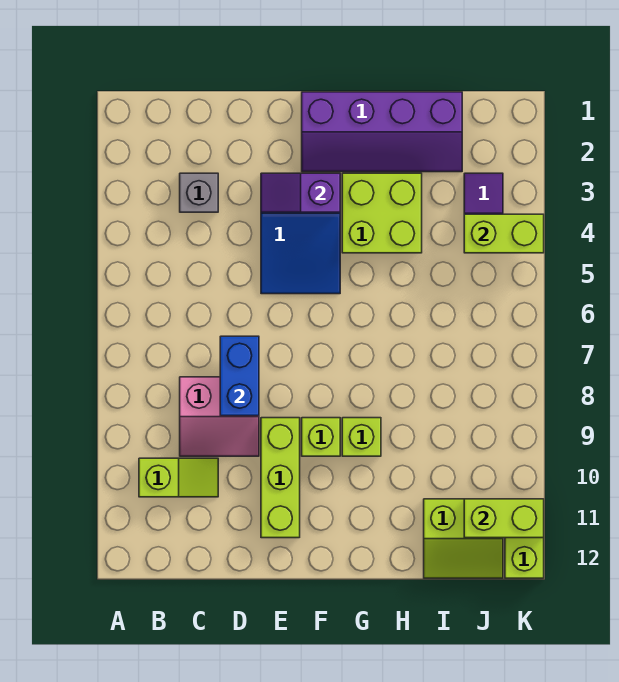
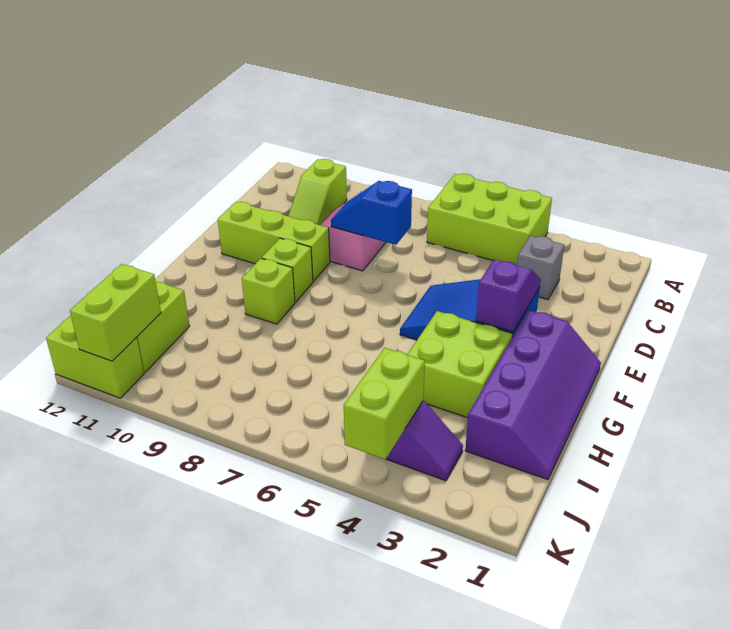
none -> lime 2x3 brick [427,174,552,265]
blue 1x2 brick [220,336,259,416] -> blue 1x2 slope [331,181,412,245]
purple 2x4 slope [302,92,462,172] -> purple 2x4 slope turned to [465,310,601,480]

